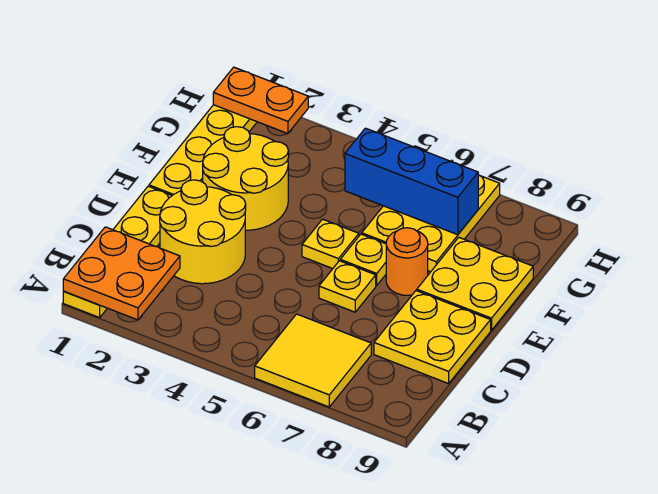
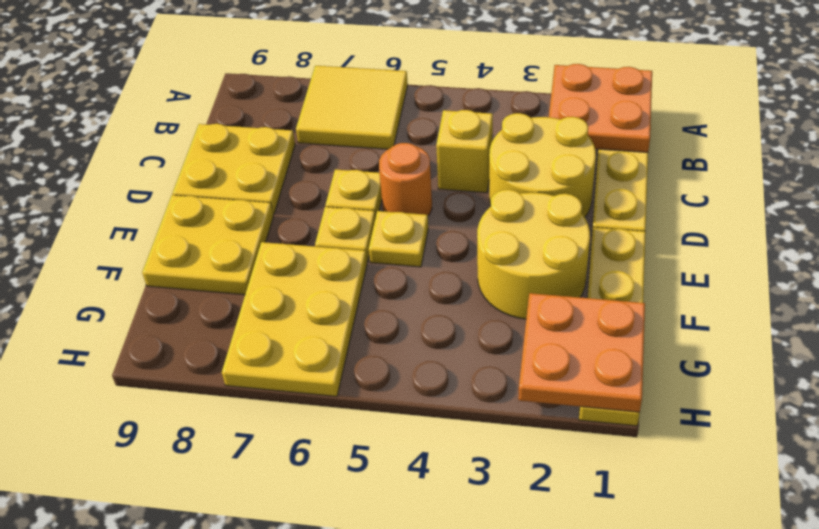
none -> yellow 1x1 brick [436,110,493,193]
orange 1x1 round brick [386,228,428,295] -> orange 1x1 round brick moved to [379,143,432,216]
blue 1x3 brick [345,128,478,235] -> none
orange 1x2 plate [213,67,308,134] -> orange 2x2 plate [518,293,645,412]

